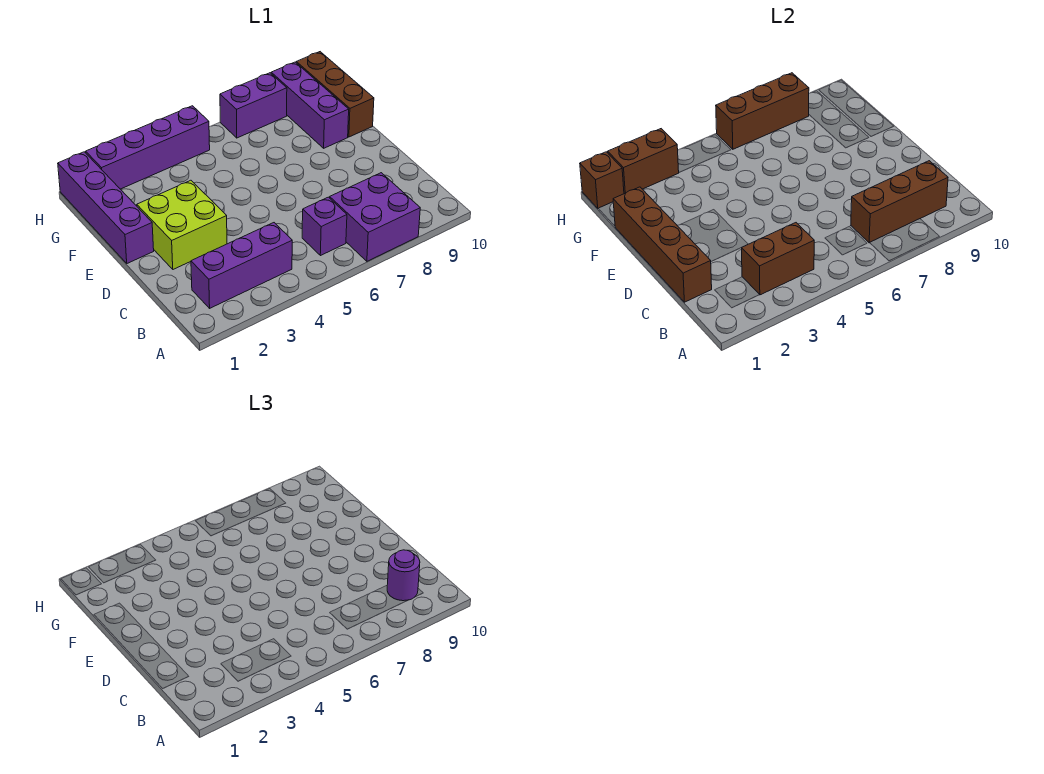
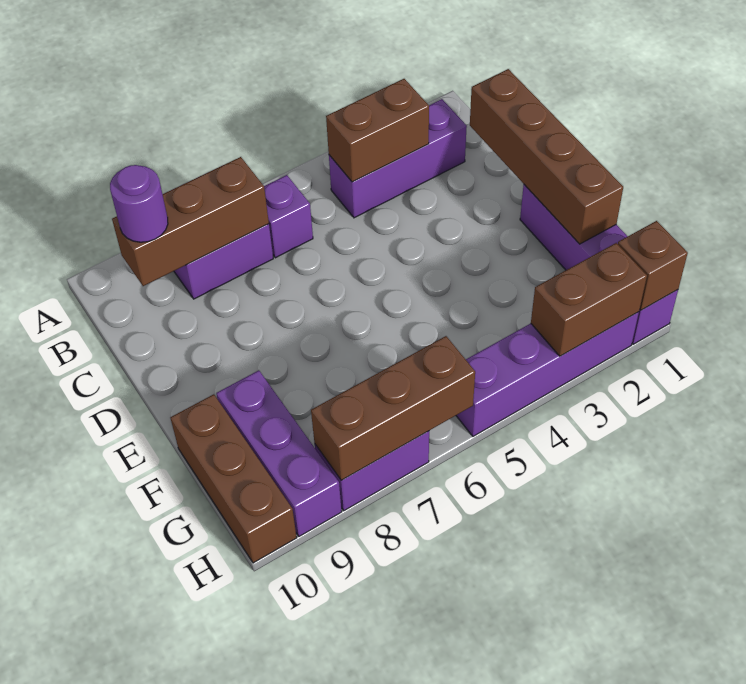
lime 2x2 brick [137,180,227,269] -> none

